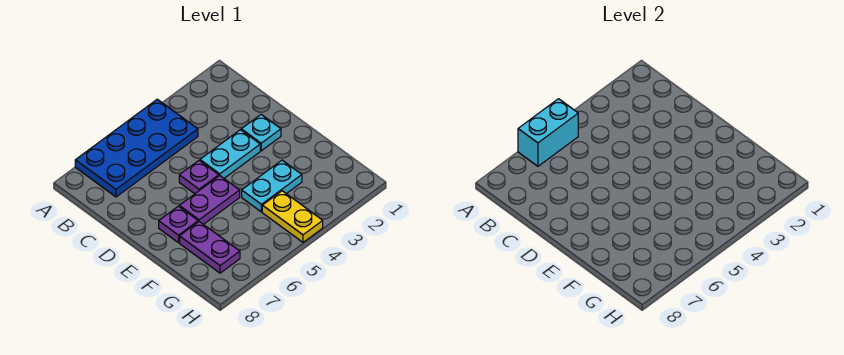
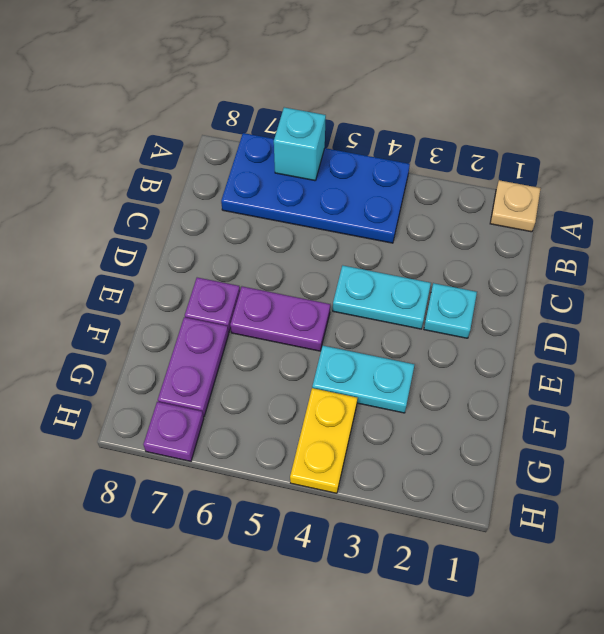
none -> tan 1x1 plate [490,180,541,232]
cyan 1x2 brick [518,99,578,166] -> cyan 1x1 brick [274,107,326,181]
purple 1x1 plate [179,161,219,194] -> purple 1x1 plate moved to [143,402,204,461]

